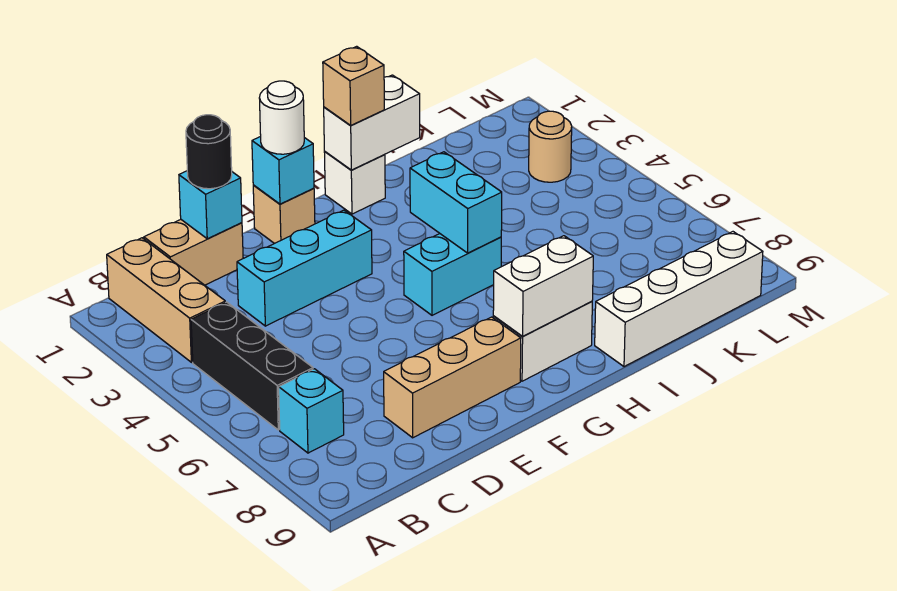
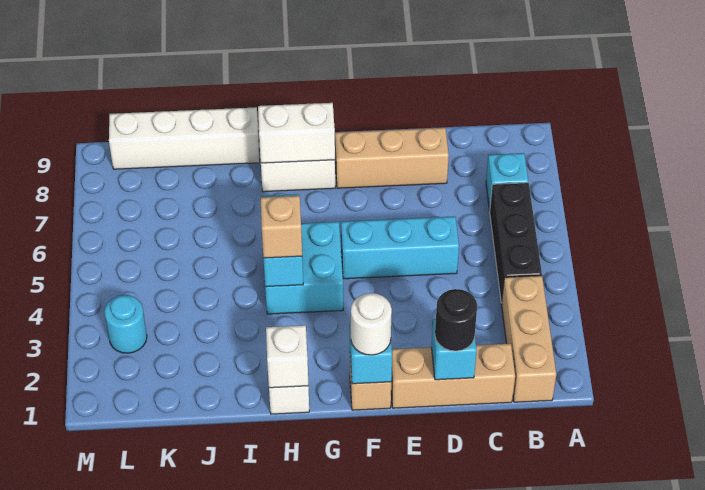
tan 1x2 brick [144,220,243,285] -> tan 1x3 brick [391,344,515,408]
cyan 1x3 brick [237,210,372,326] -> cyan 1x3 brick moved to [341,216,459,279]
cyan 1x2 brick [404,234,501,315] -> cyan 2x2 brick [265,222,343,314]
white 1x2 brick [324,75,420,170] -> white 1x1 brick [266,325,308,388]
tan 1x1 brick [323,46,384,126] -> tan 1x1 brick moved to [261,196,302,258]
tan 1x1 round brick [529,111,572,182] -> cyan 1x1 round brick [104,295,147,353]

